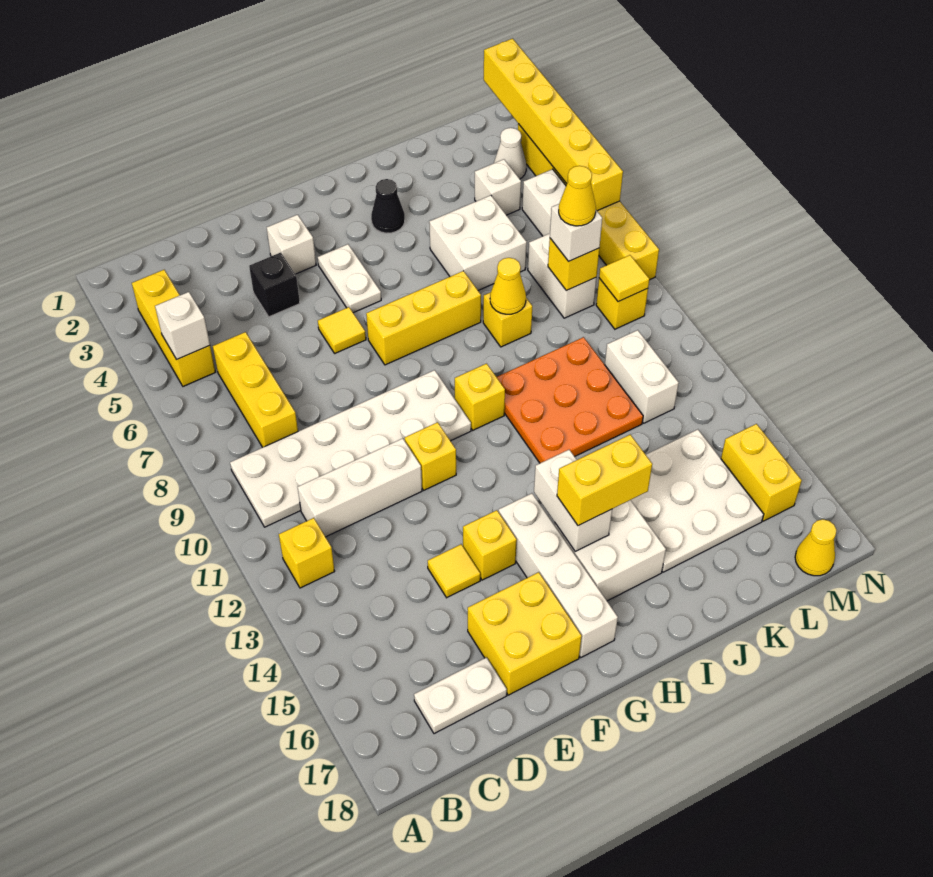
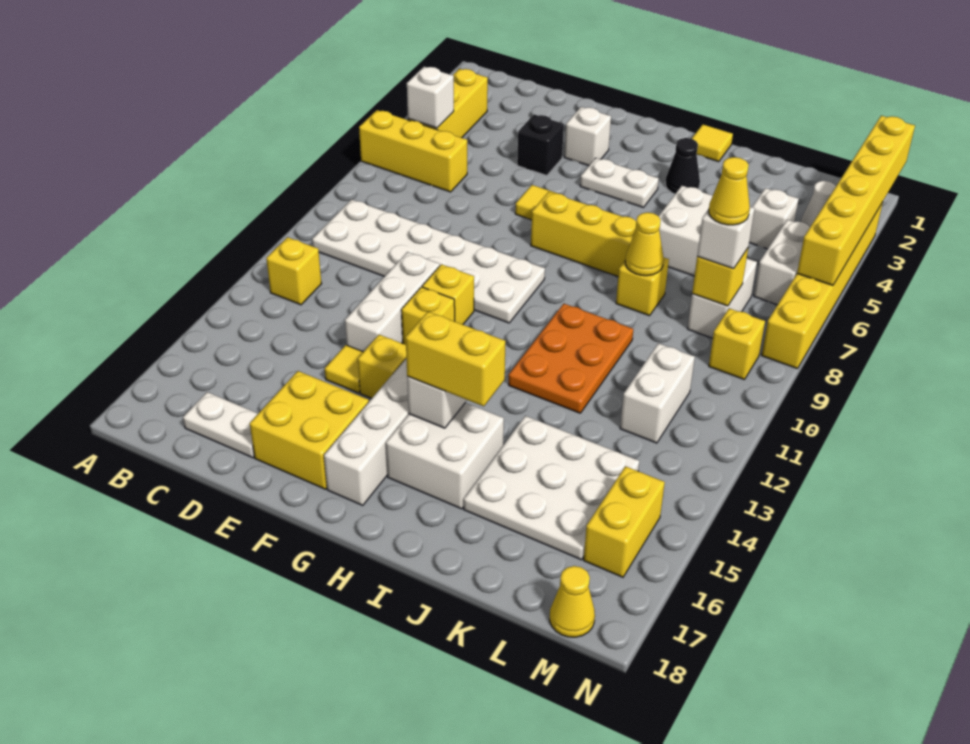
yellow 1x3 brick [213,332,298,447] -> yellow 1x3 brick turned to [359,110,467,192]
white 1x3 brick [298,438,422,537] -> white 1x3 brick turned to [345,252,440,352]
white 1x2 plate [318,244,381,313] -> white 1x2 plate turned to [580,158,659,208]
yellow 1x1 brick [455,364,505,430] -> yellow 1x1 brick moved to [401,287,455,345]
orange 3x3 plate [497,337,643,463] -> orange 2x3 plate [509,304,633,413]
yellow 1x1 tile [599,255,649,302] -> yellow 1x1 tile moved to [692,125,733,162]

